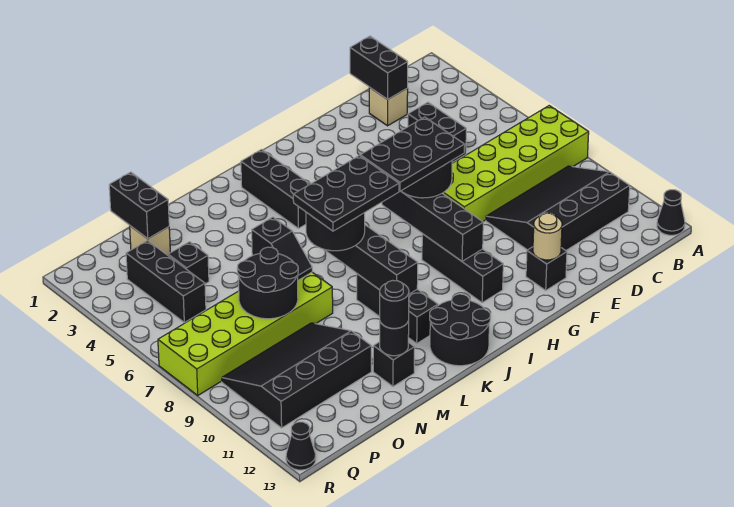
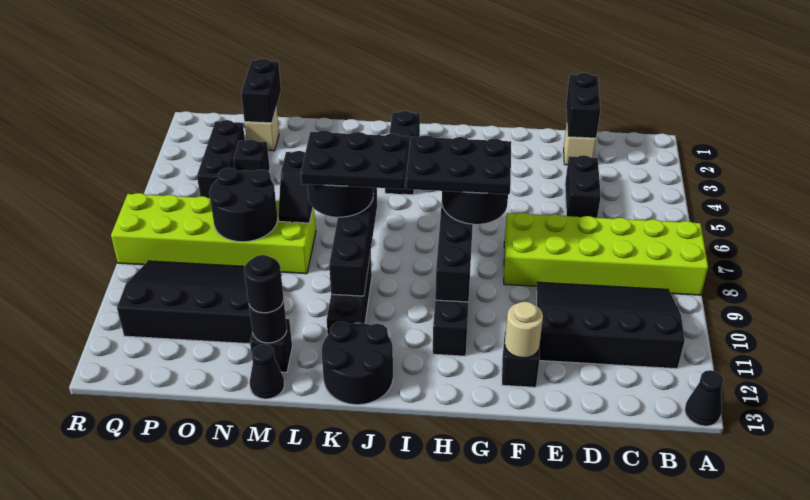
black 1x1 cone [286,422,316,470] -> black 1x1 cone moved to [250,344,284,399]

